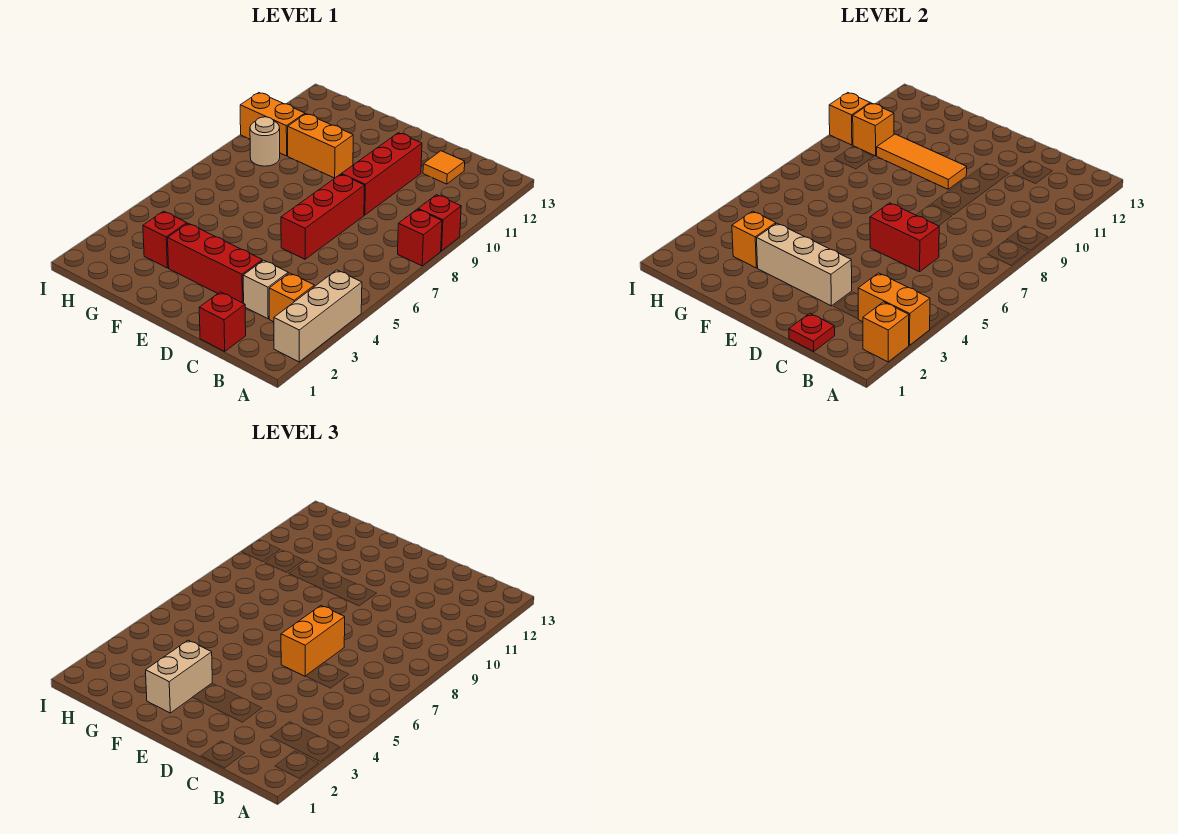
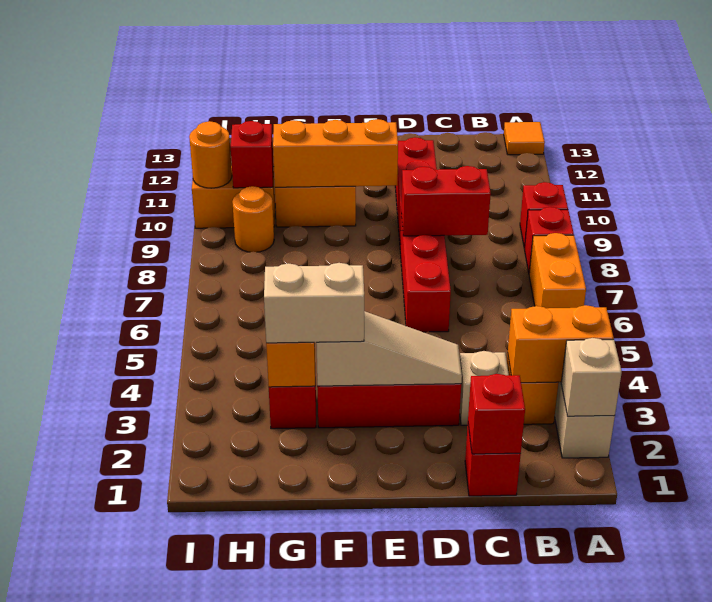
orange 1x1 brick [863,302,909,362] -> tan 1x1 brick [561,338,622,416]
red 1x1 plate [789,313,835,351] -> red 1x1 brick [468,374,525,454]
red 1x2 brick [870,203,939,272] -> red 1x2 brick moved to [401,166,491,236]
orange 1x1 tile [423,151,465,184] -> orange 1x1 tile moved to [504,122,545,155]
tan 1x3 brick [757,223,852,306] -> tan 1x3 slope [316,311,462,386]
orange 1x2 brick [281,606,345,676] -> orange 1x2 brick moved to [529,233,586,308]
orange 1x3 tile [877,134,967,189] -> orange 1x3 brick [273,119,398,187]
tan 1x2 brick [145,640,212,713] -> tan 1x2 brick turned to [264,263,364,343]
tan 1x1 round brick [250,117,280,166] -> orange 1x1 round brick [232,186,274,252]
orange 1x1 brick [853,103,894,156] -> red 1x1 brick [231,121,274,188]
orange 1x1 brick [829,93,870,145] -> orange 1x1 round brick [189,121,232,188]

